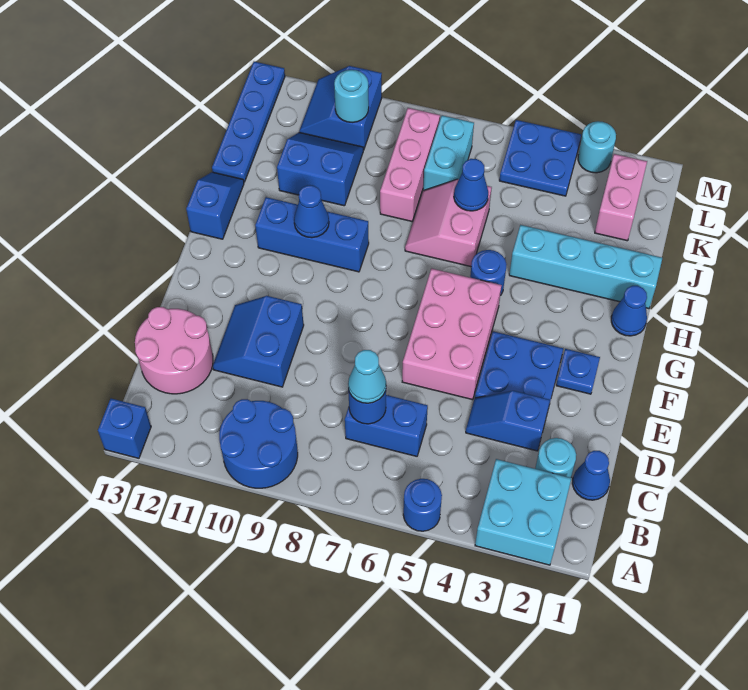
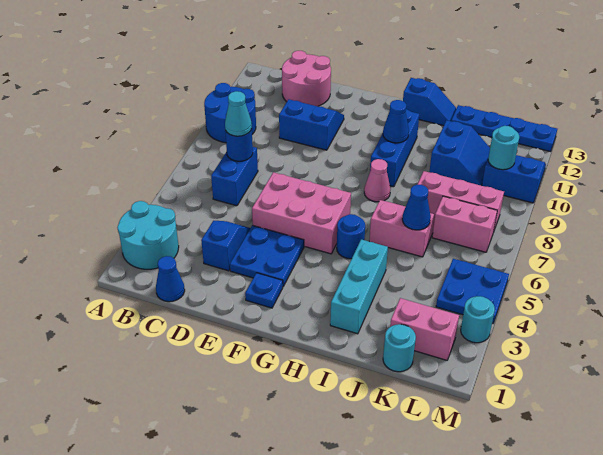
cyan 2x2 brick [475,459,571,565] -> cyan 2x2 round brick [117,201,179,269]
blue 1x1 round brick [403,479,442,531] -> none
blue 1x1 brick [98,399,151,458] -> none
cyan 1x1 round brick [535,438,576,478] -> cyan 1x1 round brick moved to [383,324,416,372]
blue 1x1 cone [611,286,647,336] -> none
none -> pink 1x1 cone [364,159,390,202]
cyan 1x4 brick [509,225,662,309] -> cyan 1x3 brick [330,239,388,334]
cyan 1x2 brick [423,115,474,190] -> pink 1x2 brick [432,196,497,252]

